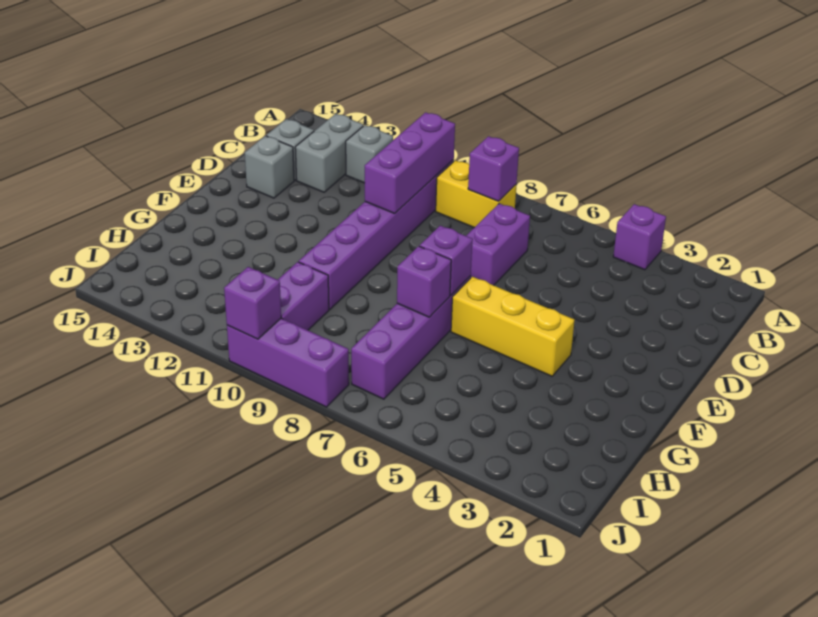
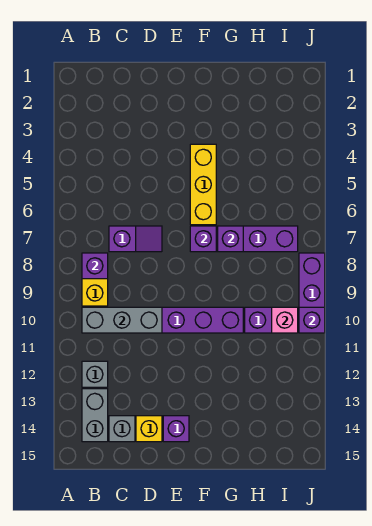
purple 1x1 brick [613,204,666,270] -> purple 1x1 brick moved to [163,416,189,442]
purple 1x3 brick [365,112,455,213] -> grey 1x3 brick [82,307,162,333]
grey 1x2 brick [295,114,363,192] -> grey 1x2 brick turned to [82,389,108,442]
purple 1x2 brick [466,203,530,285] -> purple 1x2 slope [109,226,162,252]
grey 1x1 brick [245,136,294,198] -> yellow 1x1 brick [136,416,162,442]
none -> pink 1x1 brick [272,307,298,333]

